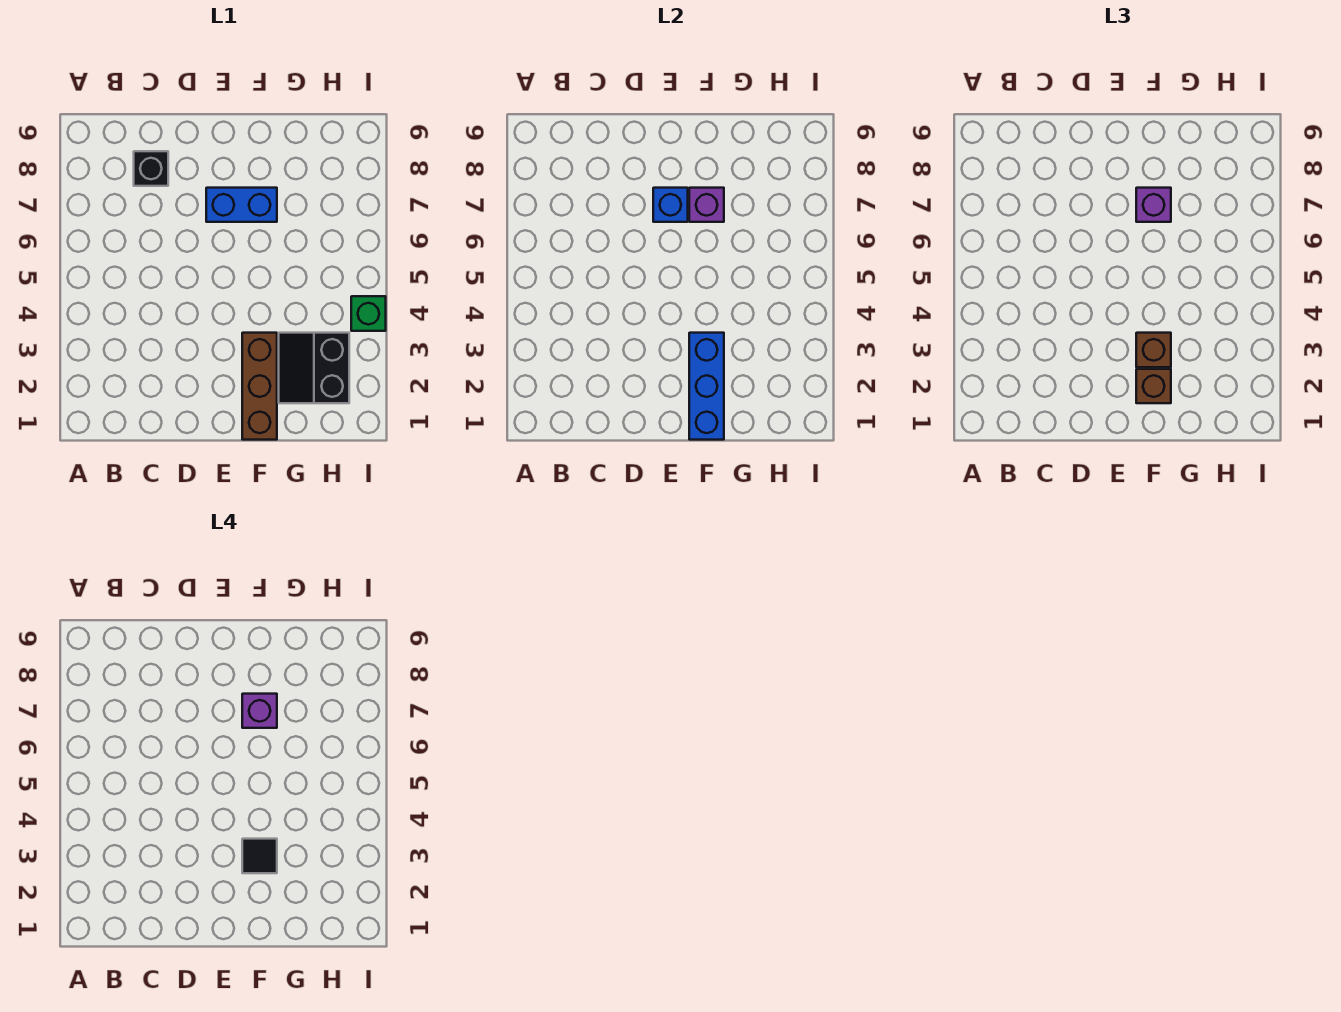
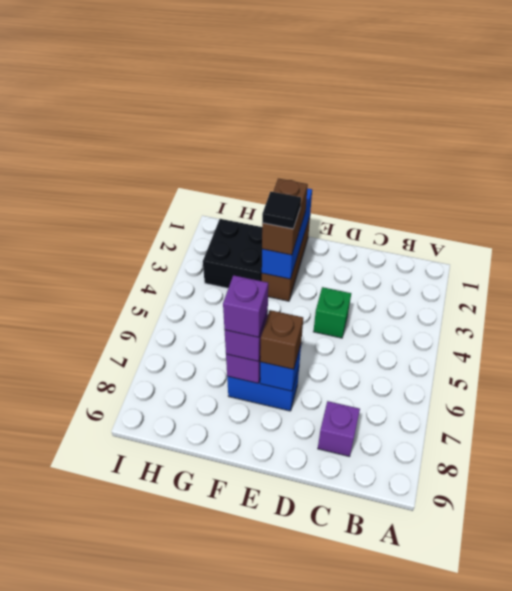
black 1x1 brick [134,151,168,186] -> purple 1x1 brick [318,401,360,457]
none -> brown 1x1 brick [260,310,303,369]
black 2x2 slope [279,333,349,403] -> black 2x2 brick [203,219,262,288]
green 1x1 brick [351,296,386,331] -> green 1x1 brick moved to [313,287,351,338]

